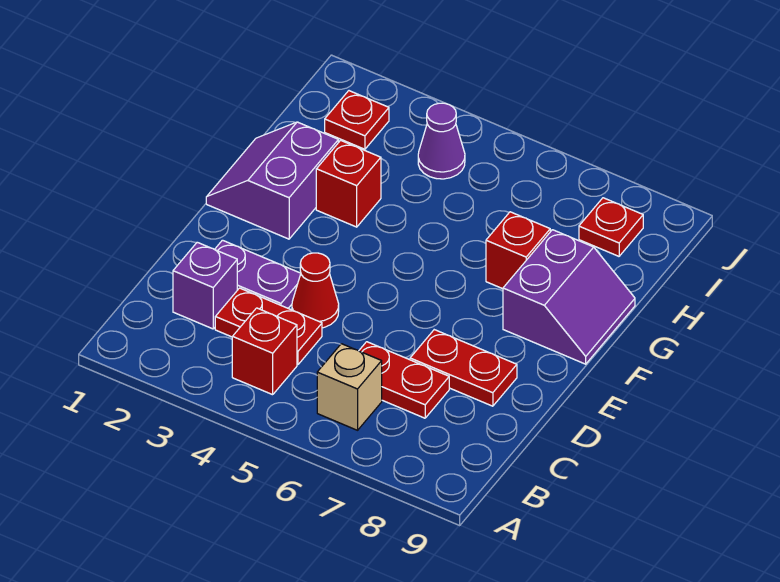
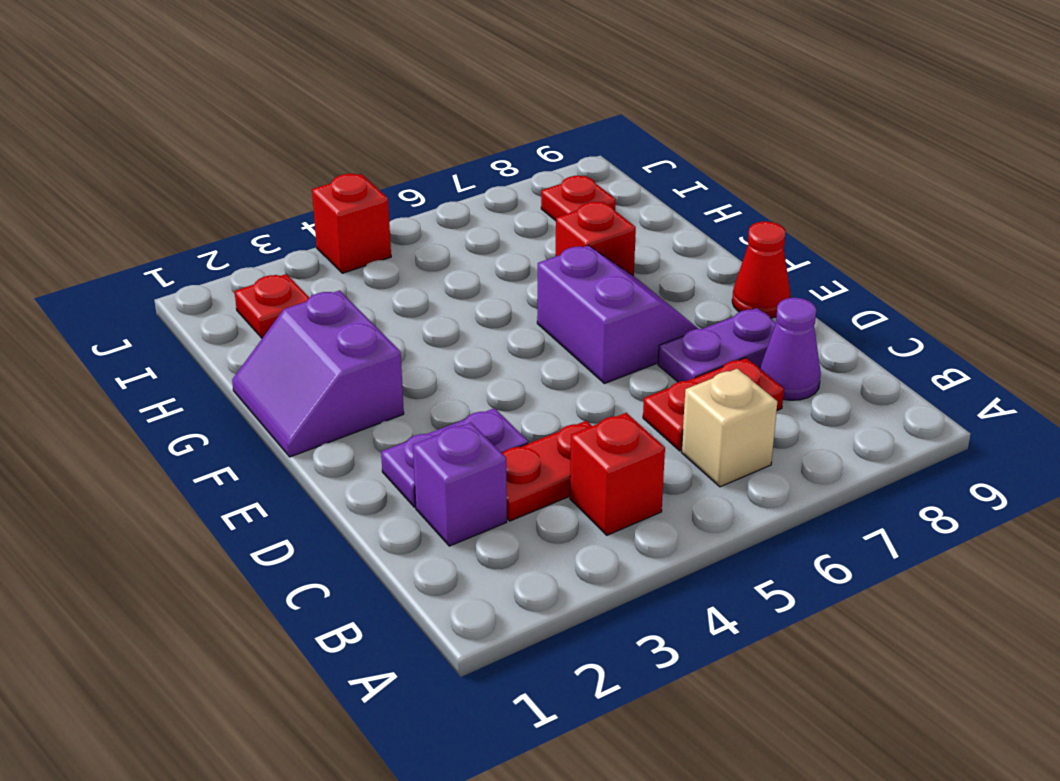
red 1x1 cone [292,253,339,328] -> red 1x1 cone moved to [732,222,790,318]
red 1x2 plate [410,330,517,406] -> purple 1x2 plate [658,308,776,382]
purple 2x2 slope [503,230,635,364] -> purple 2x2 slope moved to [537,246,698,384]
red 1x1 brick [316,140,381,227] -> red 1x1 brick moved to [312,174,391,273]
purple 1x1 cone [418,103,465,179] -> purple 1x1 cone moved to [760,298,821,400]

